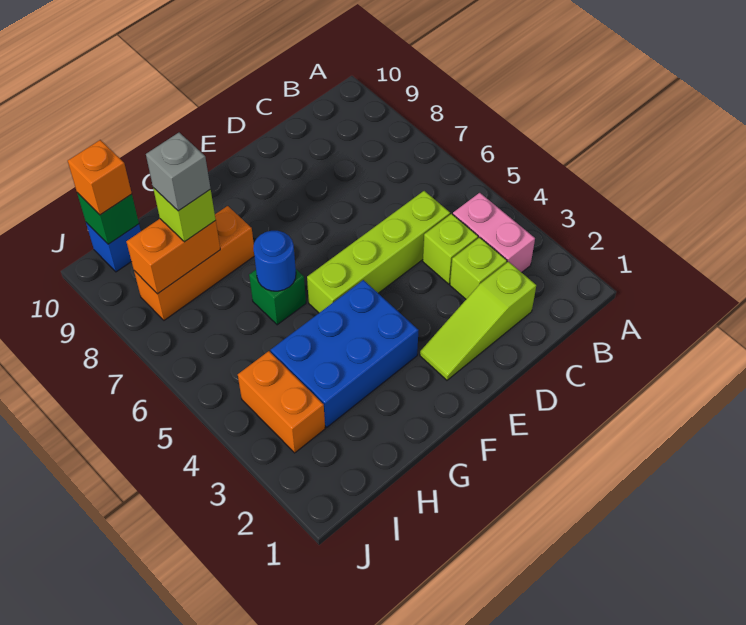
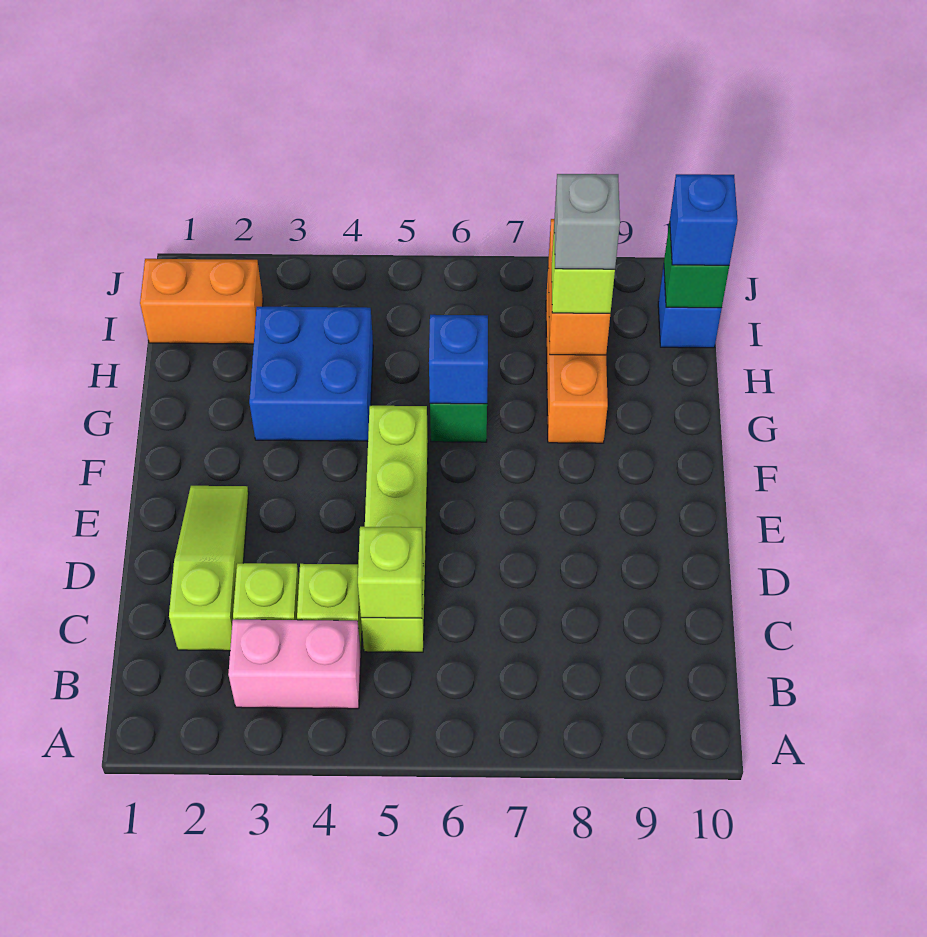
none -> lime 1x1 brick [358,527,423,618]
blue 2x3 brick [271,280,419,427] -> blue 2x2 brick [249,307,373,441]
blue 1x1 round brick [253,231,296,291] -> blue 1x1 brick [429,315,488,404]
orange 1x2 brick [238,351,325,453] -> orange 1x2 brick moved to [140,259,263,344]
orange 1x1 brick [68,140,132,215] -> blue 1x1 brick [670,174,738,265]

